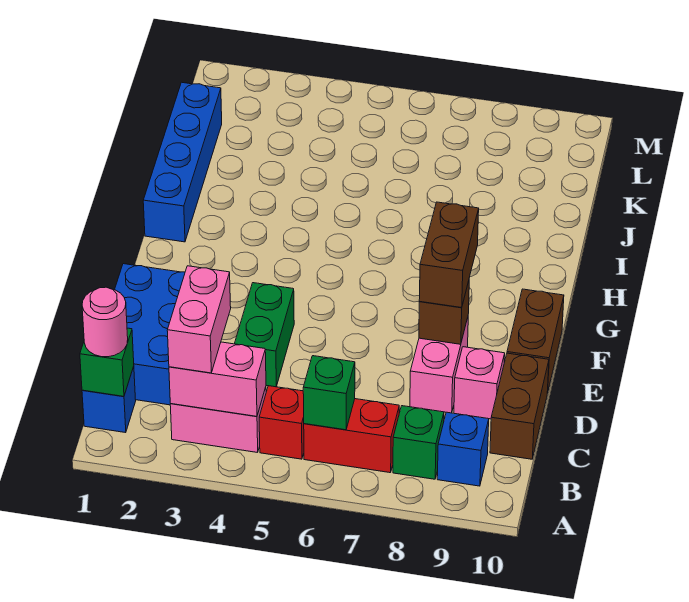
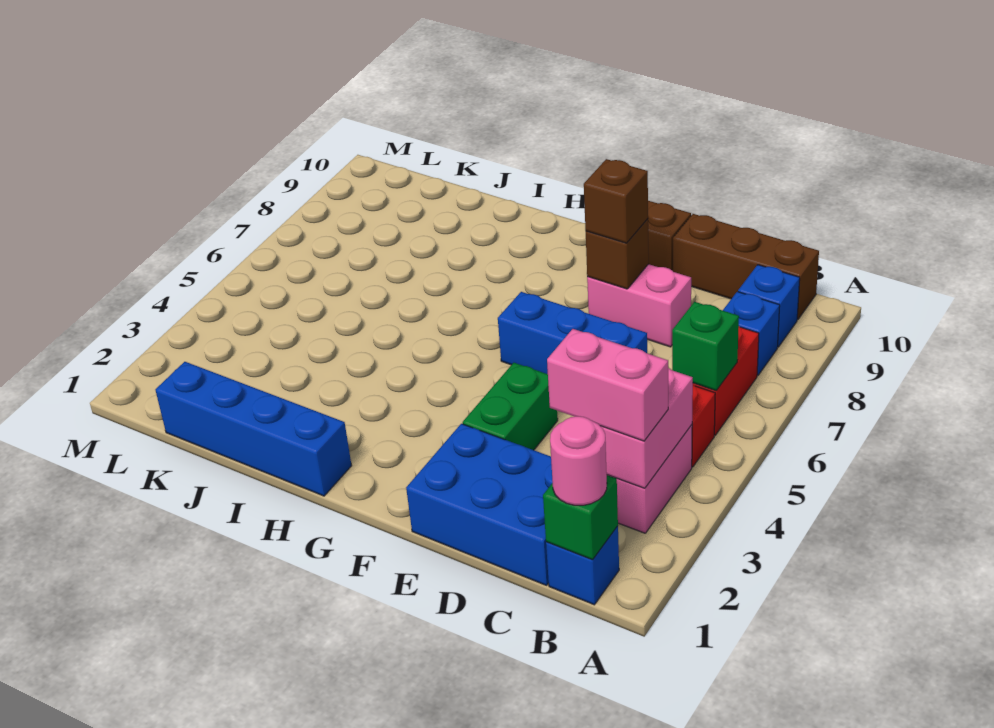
green 1x1 brick [393,406,444,479] -> blue 1x1 brick [723,292,780,376]
brown 1x2 brick [490,353,549,459] -> brown 1x3 brick [673,214,819,320]
green 1x2 brick [235,283,294,387] -> green 1x2 brick turned to [463,363,558,450]
none -> blue 1x3 brick [498,292,647,374]
pink 1x1 brick [454,347,505,419] -> none
brown 1x2 brick [419,202,479,308] -> brown 1x1 brick [584,159,648,243]

